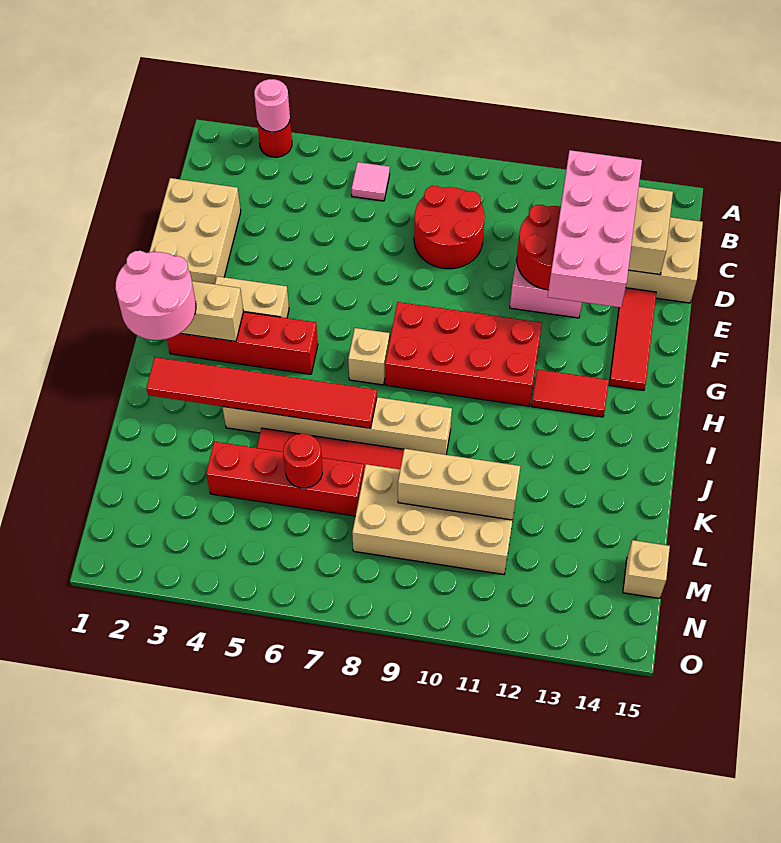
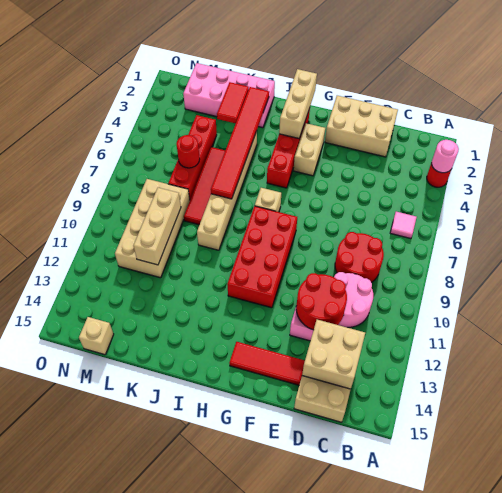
pink 2x4 brick [548,150,642,308] -> pink 2x4 brick moved to [183,63,275,128]
pink 2x2 round brick [116,251,196,340] -> pink 2x2 round brick moved to [334,272,373,327]
red 1x2 tile [532,369,609,417] -> red 1x2 tile moved to [217,82,249,124]

